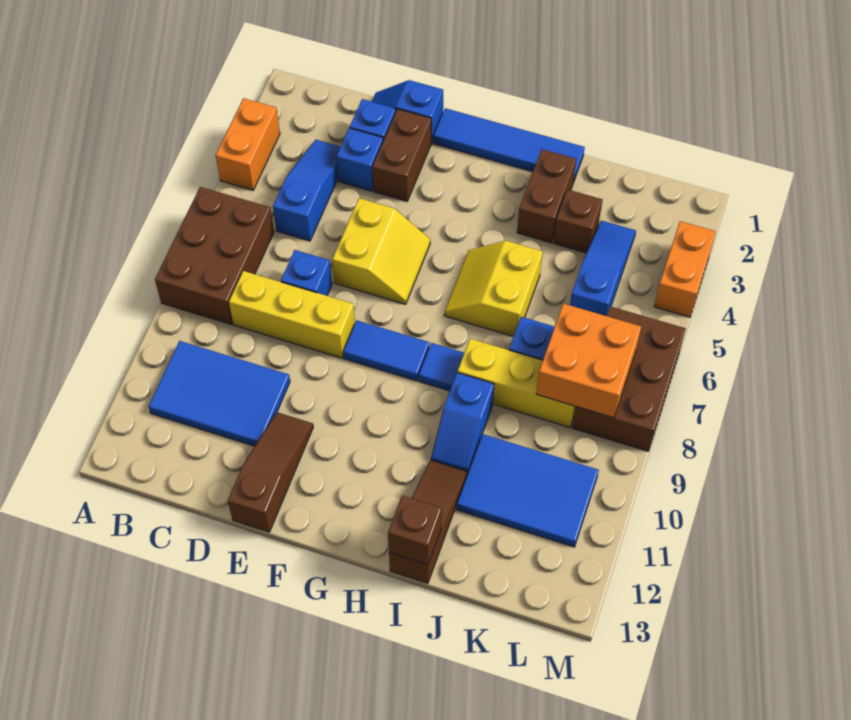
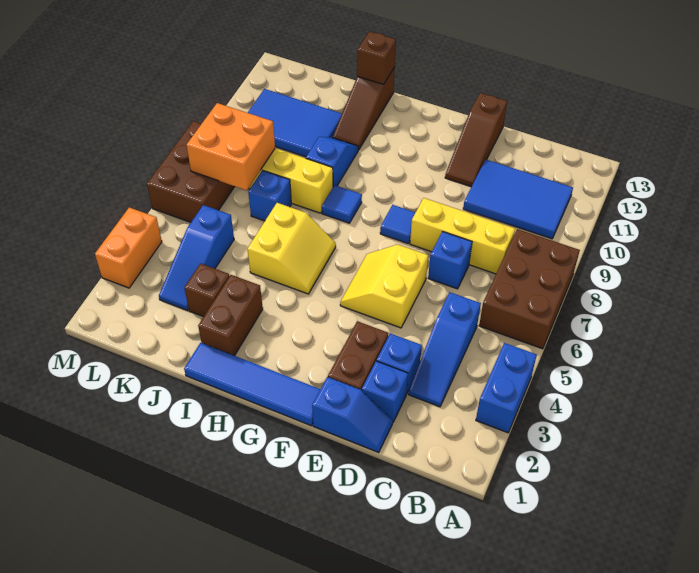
orange 1x2 brick [215,98,280,190] -> blue 1x2 brick [476,343,537,433]
blue 1x2 tile [343,320,429,381] -> blue 1x1 tile [380,205,415,244]

